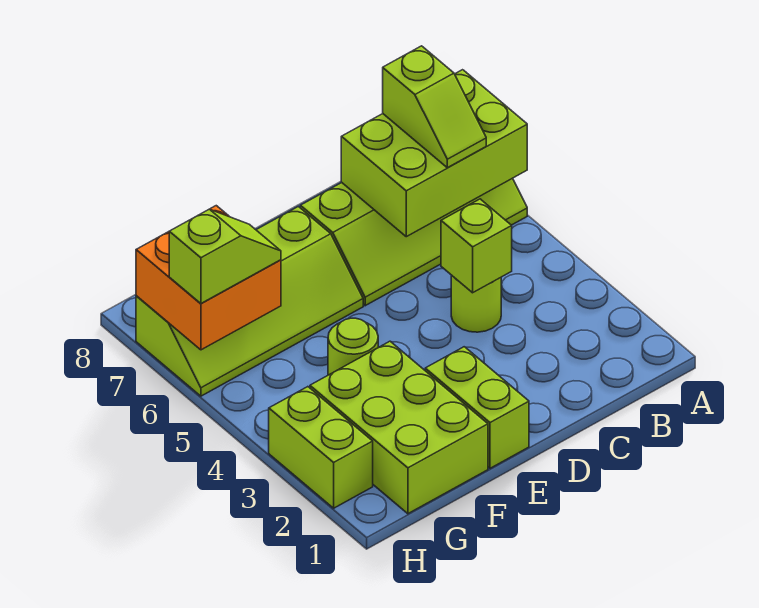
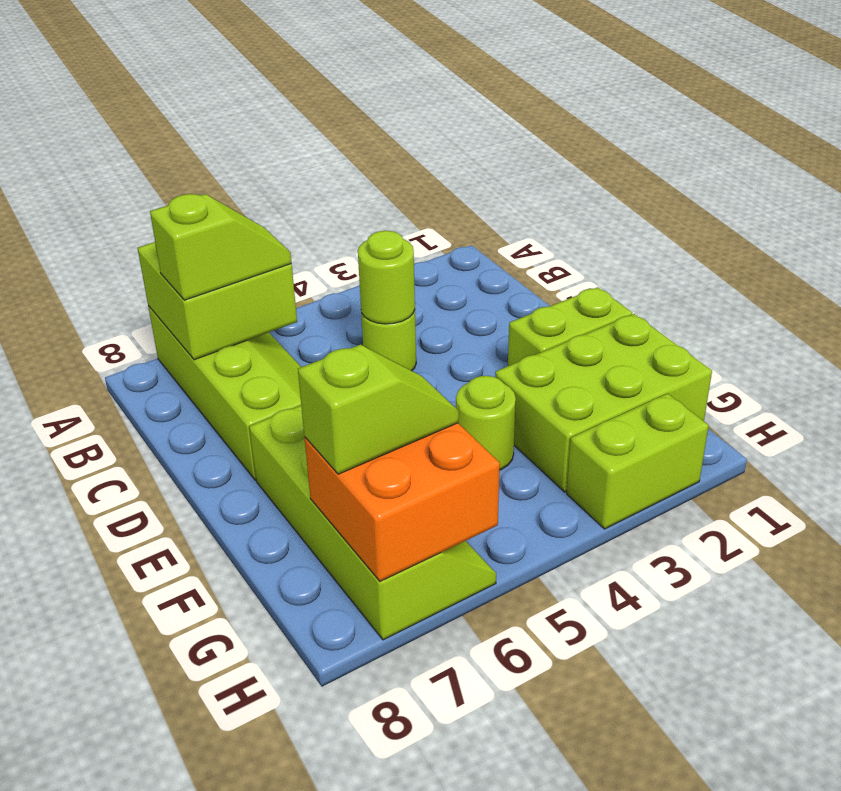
lime 2x3 brick [341,70,527,237] -> lime 2x2 brick [138,242,297,360]
lime 1x1 brick [441,199,512,293] -> lime 1x1 round brick [358,231,415,324]
lime 1x2 slope [169,209,281,303] -> lime 1x2 slope turned to [298,345,459,474]

